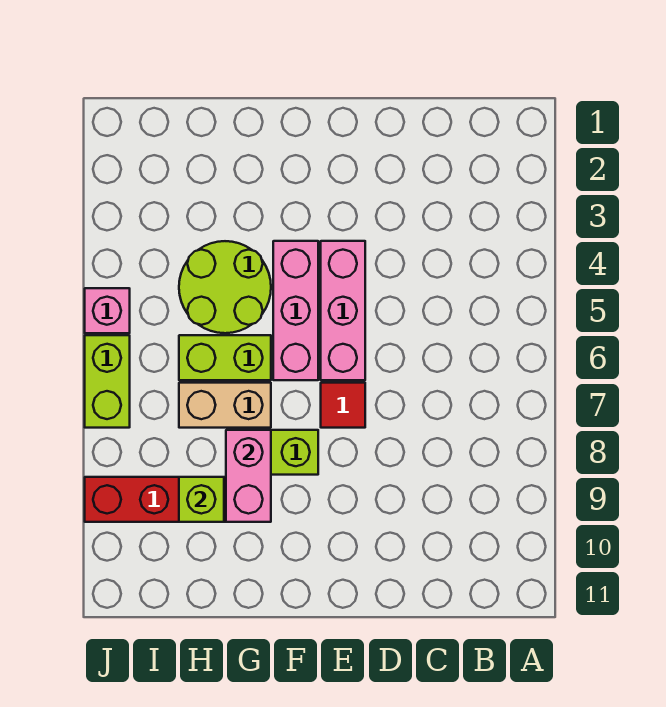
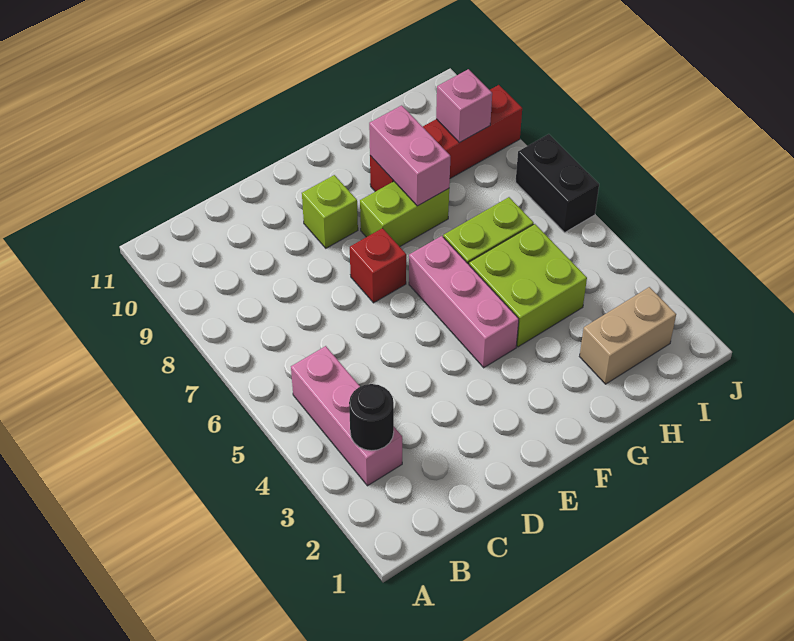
none -> black 1x1 round brick [349,384,394,451]
pink 1x3 brick [321,241,365,380] -> pink 1x3 brick moved to [291,346,402,486]
red 1x1 tile [321,383,365,428] -> red 1x1 brick [350,228,406,303]
lime 2x2 round brick [179,241,271,333] -> lime 2x2 brick [469,224,587,347]
tan 1x2 brick [179,383,271,428] -> tan 1x2 brick moved to [580,287,676,384]
lime 1x1 brick [179,477,224,522] -> lime 1x1 brick moved to [302,175,358,248]
pink 1x1 brick [85,288,130,333] -> pink 1x1 brick moved to [436,69,492,143]
lime 1x2 brick [85,335,130,428] -> black 1x2 brick [516,134,599,232]

